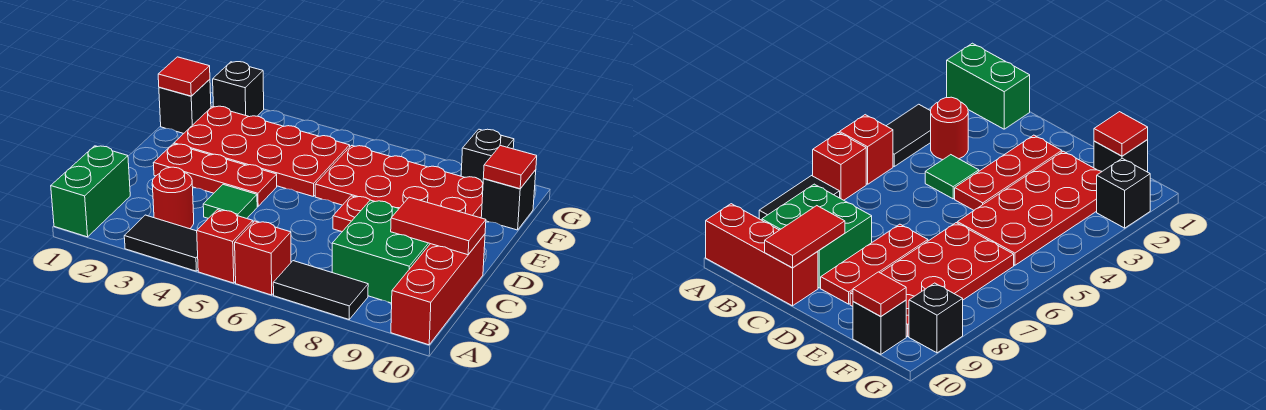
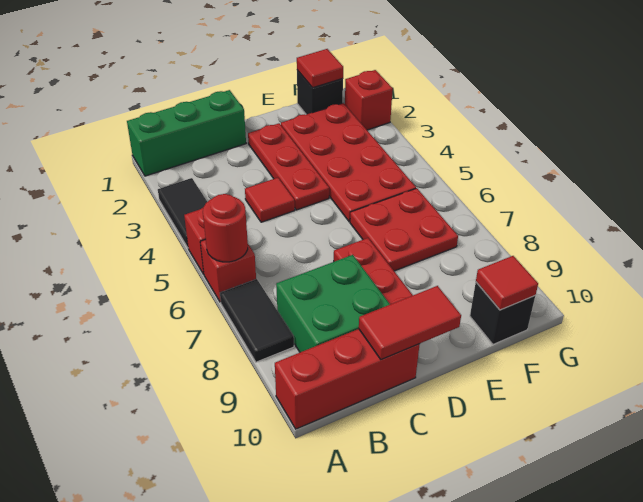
green 1x2 brick [51,146,130,237] -> green 1x3 brick [127,90,246,176]
red 1x1 round brick [152,167,194,229] -> red 1x1 round brick moved to [203,194,248,262]
green 1x1 tile [203,184,257,218] -> red 1x1 tile [245,178,295,222]
red 1x2 tile [391,197,486,255] -> red 1x2 tile turned to [359,286,461,360]
red 2x4 plate [315,145,483,218] -> red 2x2 plate [350,188,458,271]
black 1x1 brick [213,62,264,117] -> red 1x1 brick [345,70,393,130]
black 1x1 brick [461,129,514,182] -> none

